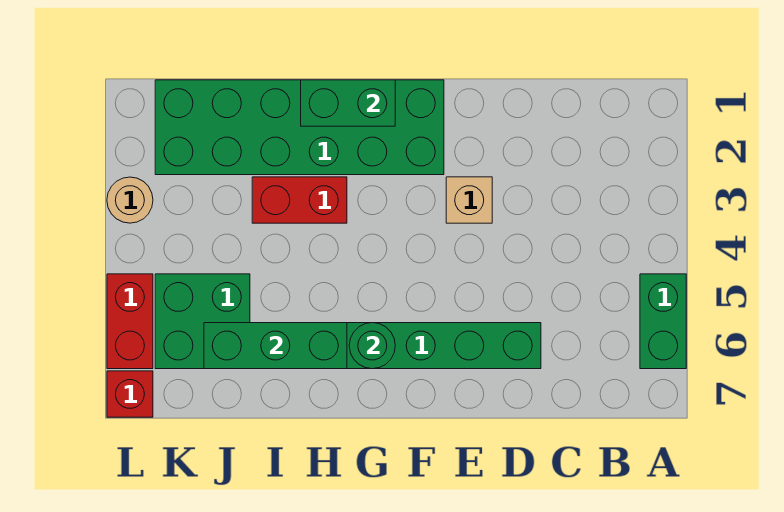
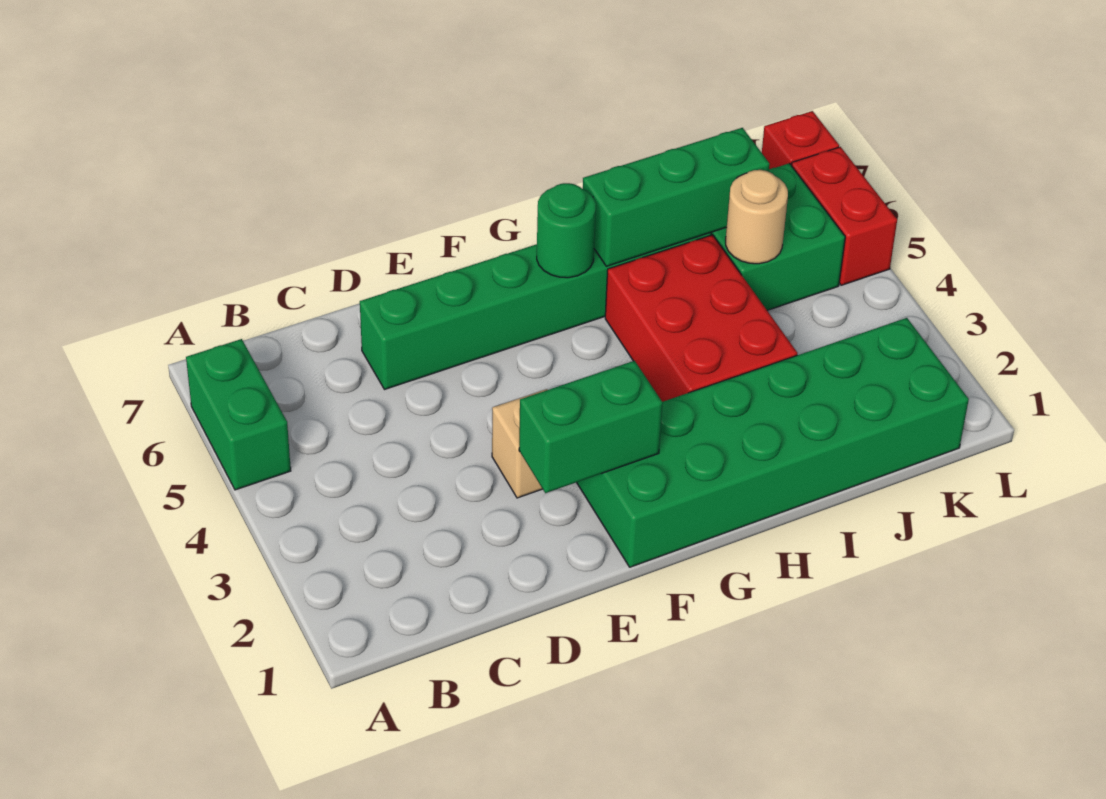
green 1x2 brick [301,80,395,126] -> green 1x2 brick moved to [519,361,662,493]
red 1x2 brick [252,177,347,223] -> red 2x3 brick [605,235,797,402]
tan 1x1 round brick [107,177,153,223] -> tan 1x1 round brick moved to [726,170,788,264]

